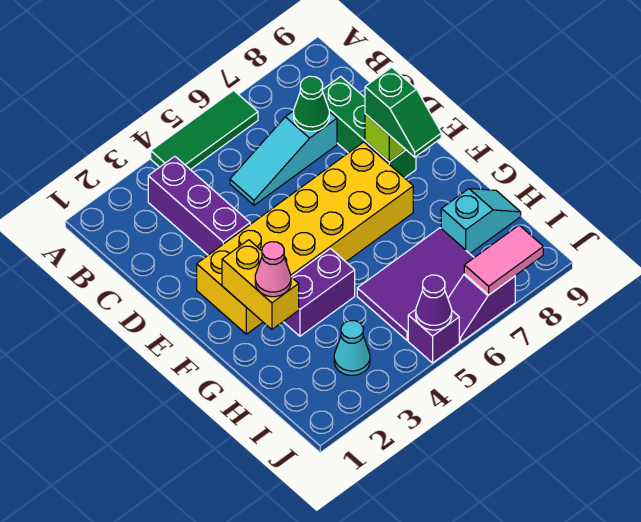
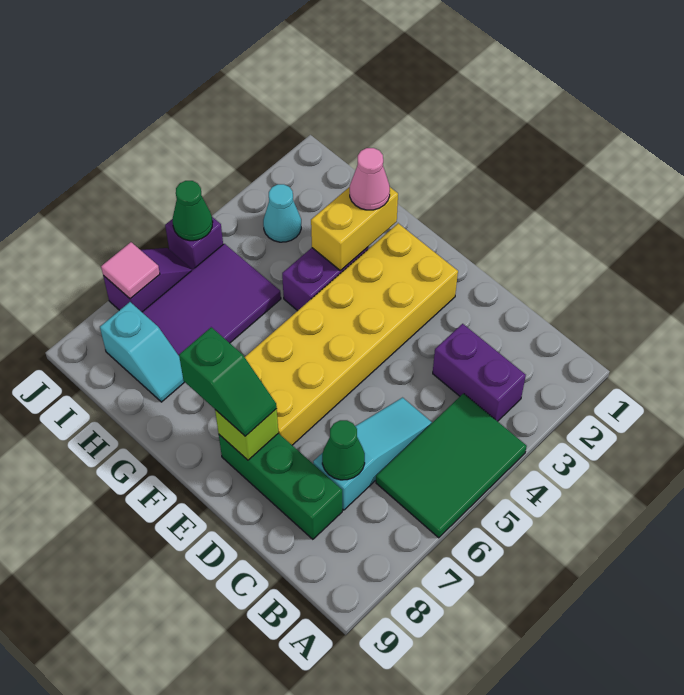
green 1x3 tile [151,90,258,170] -> green 2x3 tile [376,394,527,538]
purple 1x3 brick [148,156,250,255] -> purple 1x2 brick [433,324,526,421]
green 1x2 slope [365,67,441,157] -> green 1x2 slope turned to [179,327,277,436]
yellow 1x2 brick [222,240,299,330] -> yellow 1x2 brick turned to [311,187,398,271]
cyan 1x2 slope [441,189,521,253] -> cyan 1x2 slope turned to [100,302,184,402]
purple 1x1 cone [416,275,452,330] -> green 1x1 cone [173,181,213,241]
pink 1x2 tile [464,225,543,295] -> pink 1x1 tile [101,242,160,299]

